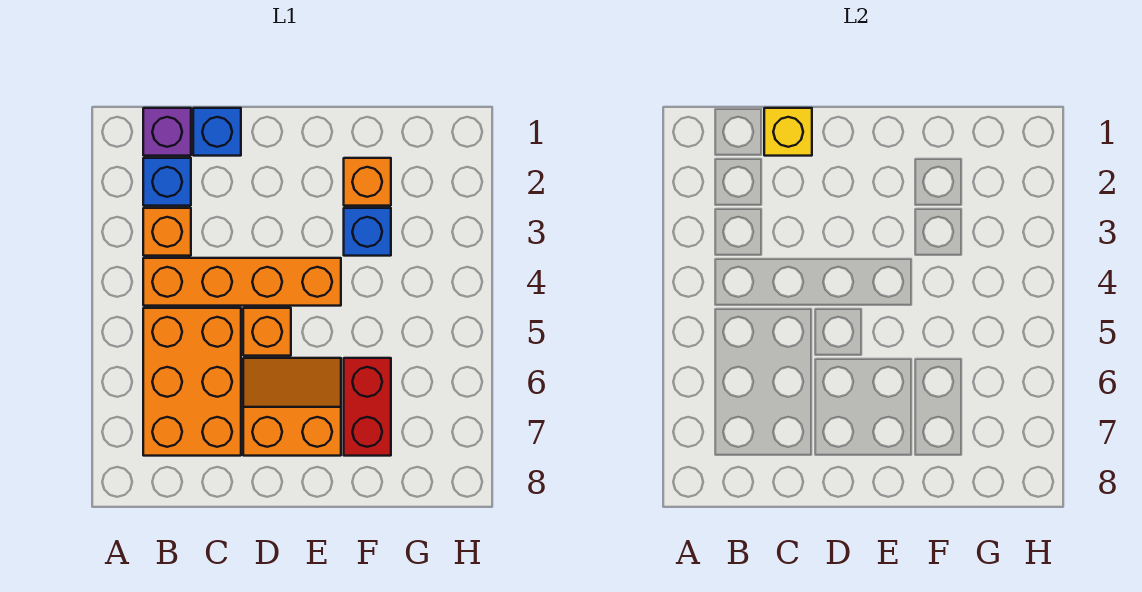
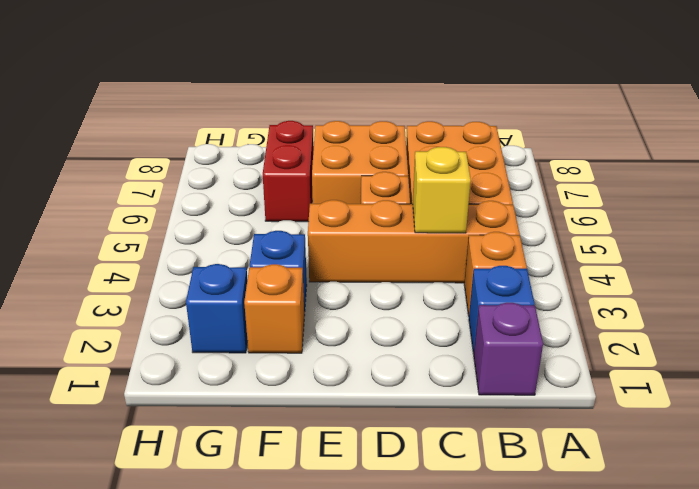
blue 1x1 brick [193,108,241,156] -> blue 1x1 brick moved to [186,264,248,353]
yellow 1x1 brick [764,108,812,156] -> yellow 1x1 brick moved to [413,147,471,233]
orange 2x2 slope [243,358,341,456] -> orange 2x2 brick [312,121,408,204]

